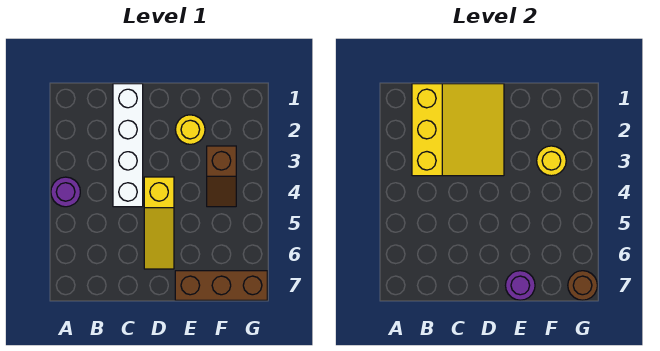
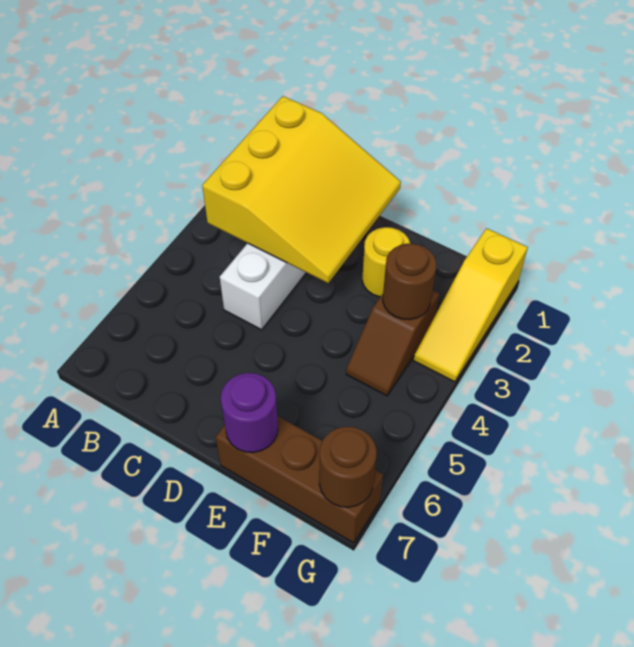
purple 1x1 round brick [51,177,80,207] -> none
yellow 1x3 slope [144,177,174,269] -> yellow 1x3 slope moved to [414,228,528,382]
yellow 1x1 round brick [537,146,566,176] -> brown 1x1 round brick [383,243,436,320]

